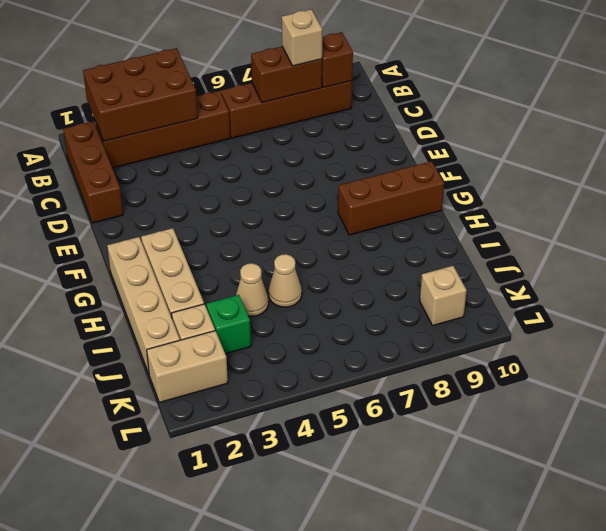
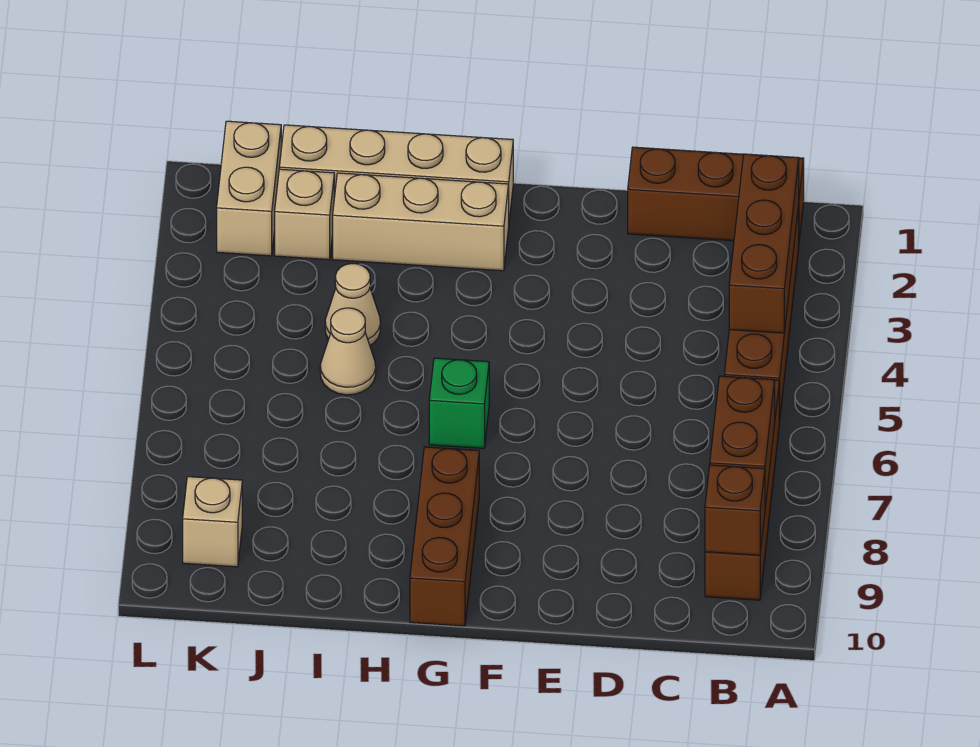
brown 2x3 brick [83,48,198,141] -> brown 1x3 brick [729,154,799,333]
tan 1x1 brick [282,9,322,66] -> none
green 1x1 brick [206,295,251,354] -> green 1x1 brick moved to [429,358,489,448]

